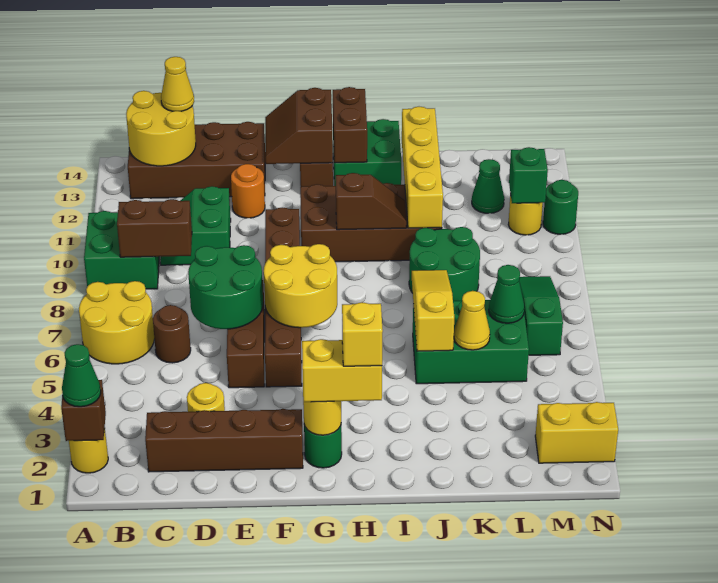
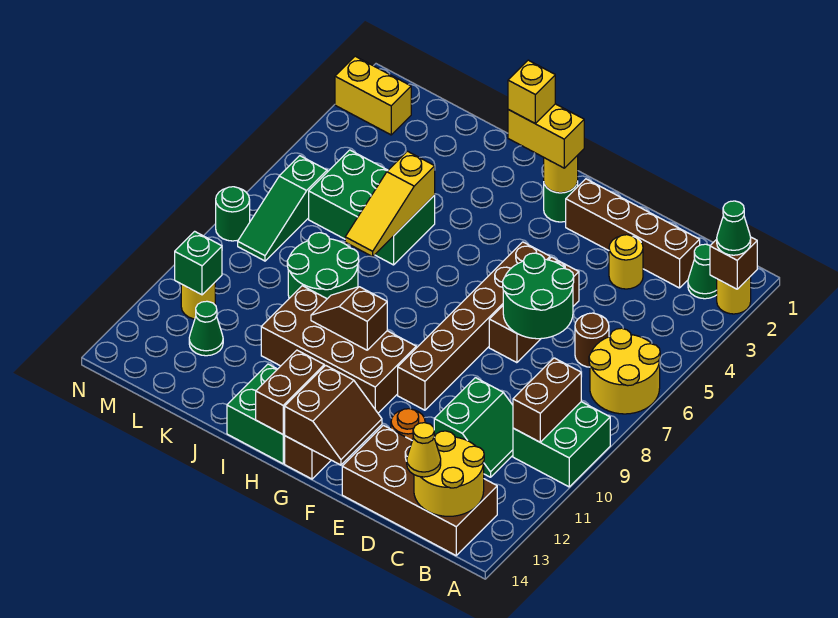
brown 1x2 brick [117,199,192,257] -> brown 1x2 brick turned to [513,358,581,442]
yellow 2x2 round brick [264,244,337,328] -> none
yellow 1x4 brick [402,107,443,228] -> none
yellow 1x1 cone [454,291,490,350] -> none
green 1x1 cone [489,265,524,323] -> green 1x1 cone moved to [688,244,717,299]
green 1x1 round brick [543,180,578,234] -> green 1x1 round brick moved to [216,187,250,241]

